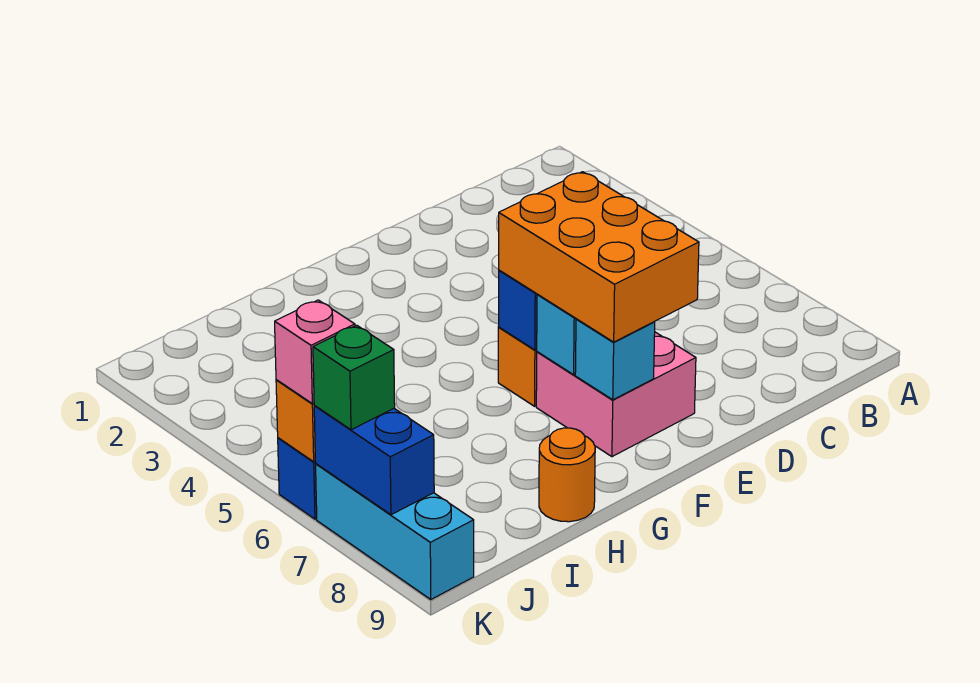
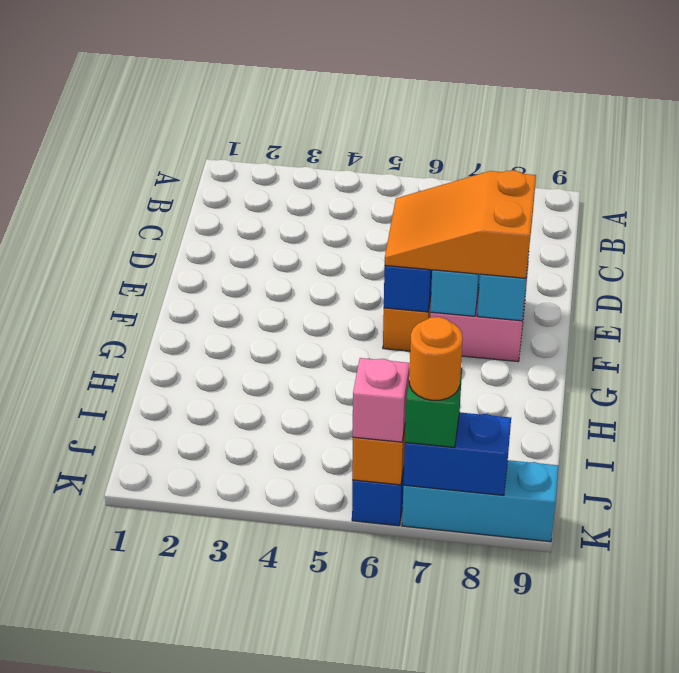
orange 2x3 brick [499,172,699,342] -> orange 2x3 slope [385,170,536,278]
orange 1x1 round brick [539,428,595,522] -> orange 1x1 round brick moved to [409,317,463,400]

